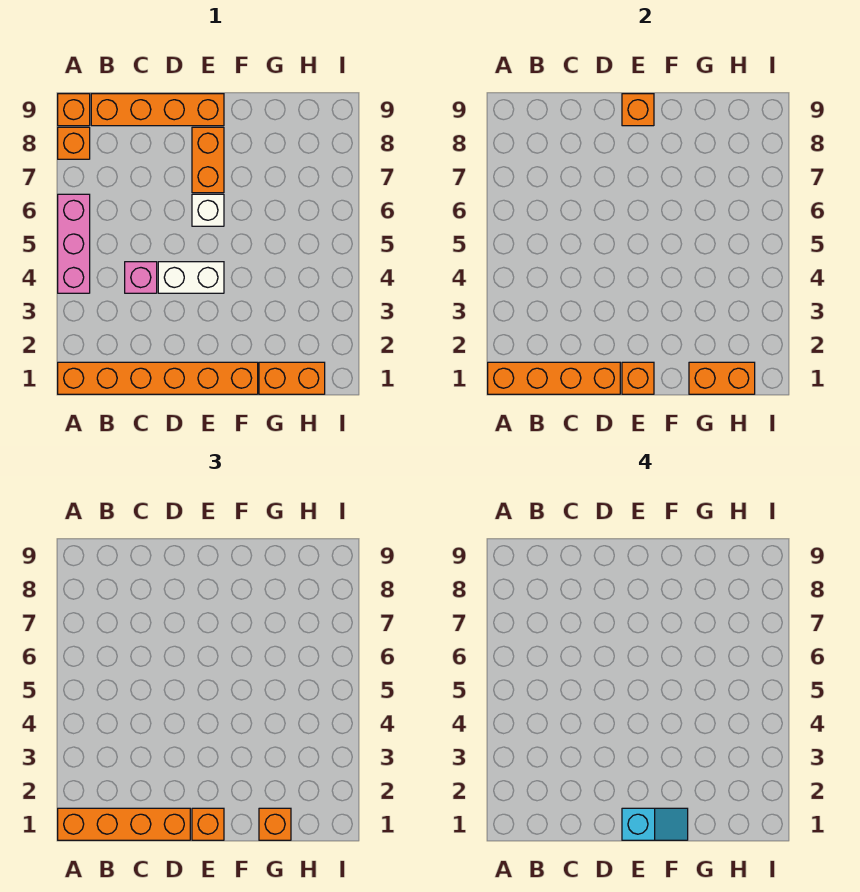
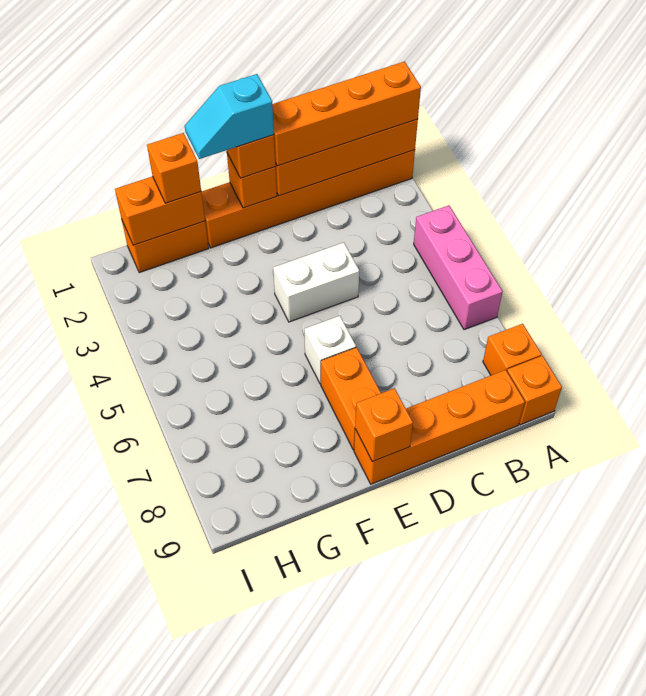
pink 1x1 brick [125,262,157,293] -> none

